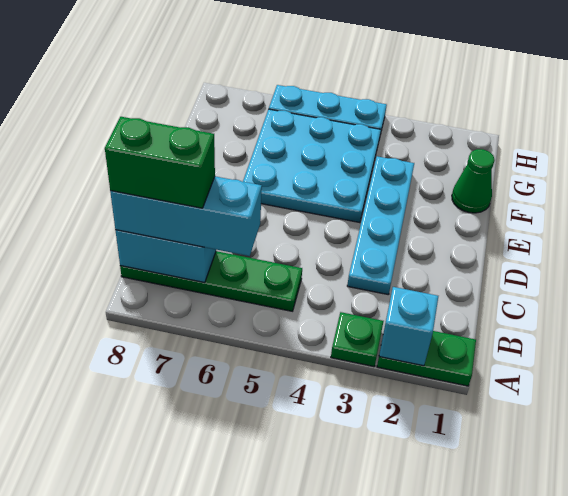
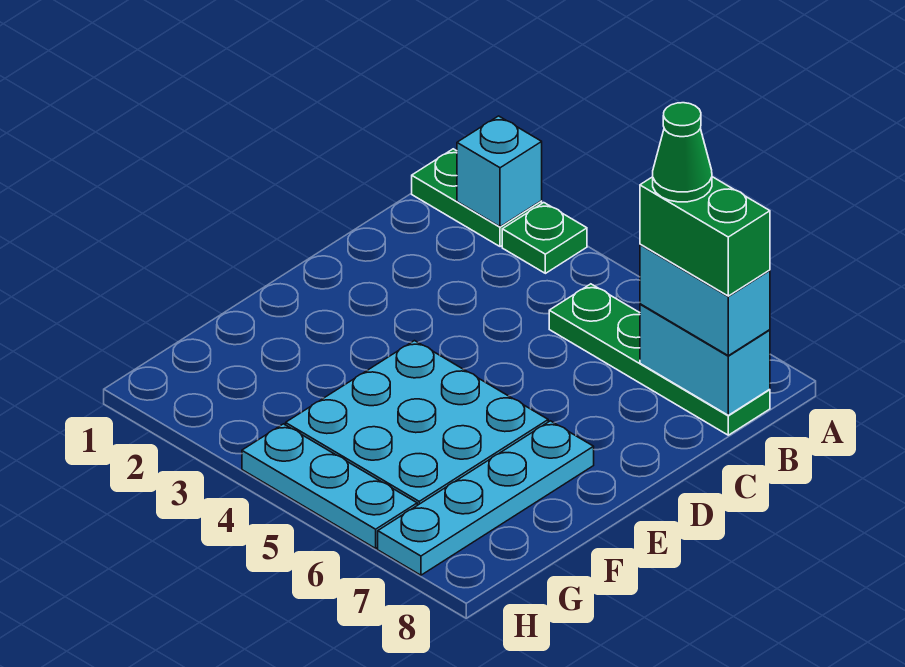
cyan 1x3 brick [110,176,262,256] -> cyan 1x2 brick [640,244,770,356]
cyan 1x4 plate [347,156,414,295] -> cyan 1x4 plate moved to [378,421,594,575]
green 1x1 cone [452,149,494,213] -> green 1x1 cone moved to [653,103,712,202]

